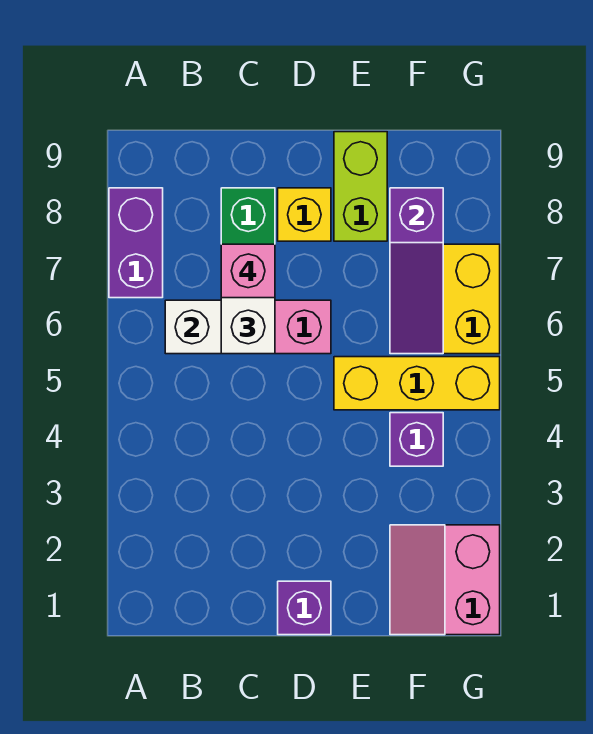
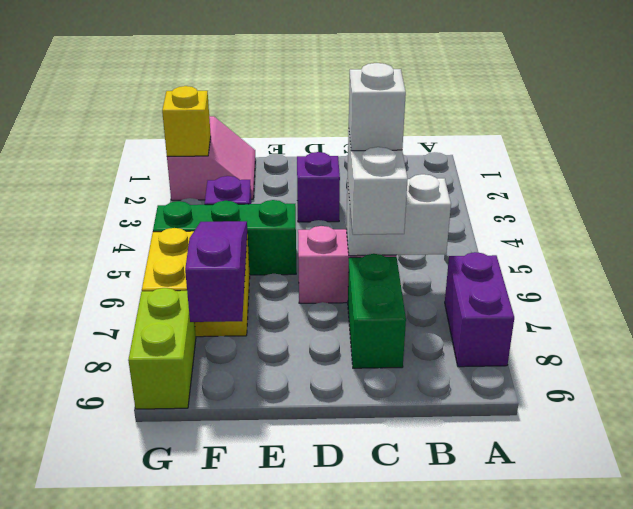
none -> white 1x1 brick [349,63,406,151]
pink 1x1 brick [221,244,275,298] -> none
purple 1x1 brick [278,581,331,635] -> purple 1x1 brick moved to [297,152,340,222]
yellow 1x1 brick [278,188,331,241] -> yellow 1x1 brick moved to [162,86,211,156]
yellow 1x3 brick [334,357,500,410] -> green 1x3 brick [153,200,296,275]
lime 1x2 brick [334,132,387,241] -> lime 1x2 brick moved to [128,288,196,409]

